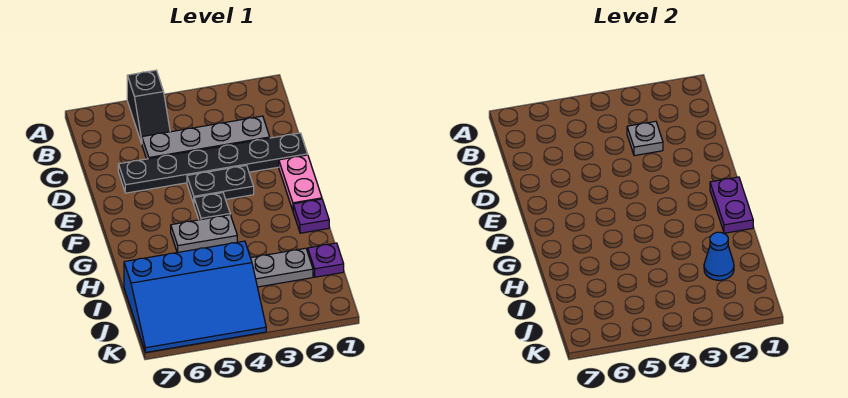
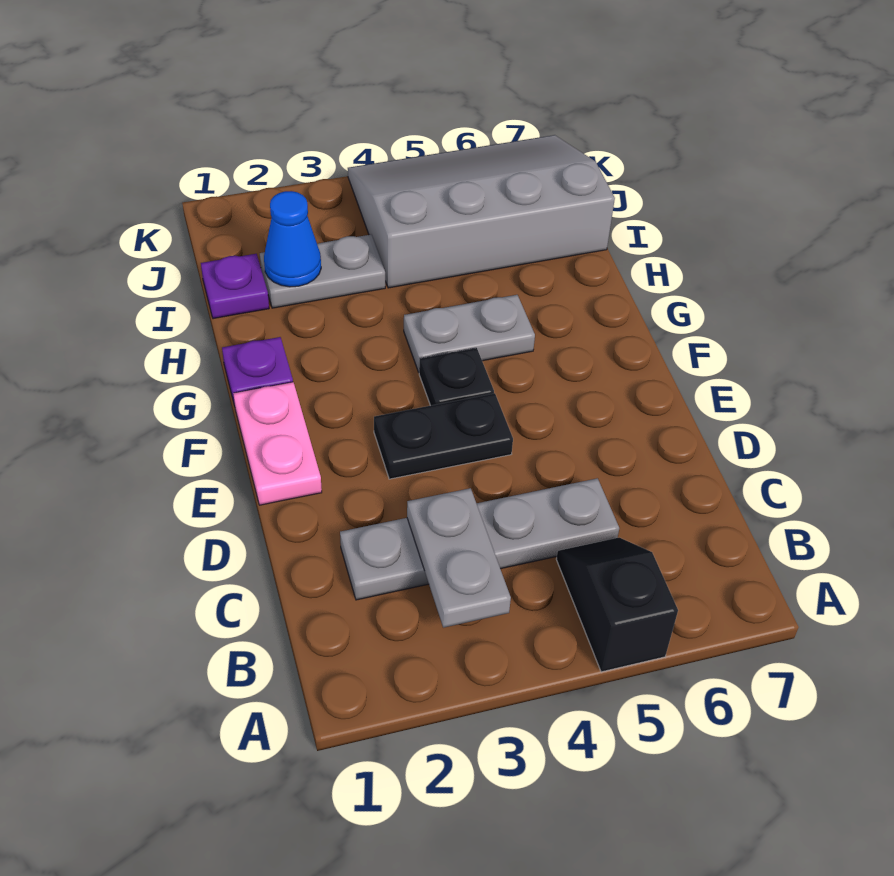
grey 1x1 plate [627,121,663,156] -> grey 1x2 plate [407,488,511,628]
black 1x6 plate [118,133,308,193] -> none
purple 1x2 plate [710,177,753,233] -> none
blue 3x4 slope [124,241,266,352] -> grey 3x4 slope [348,135,615,288]

